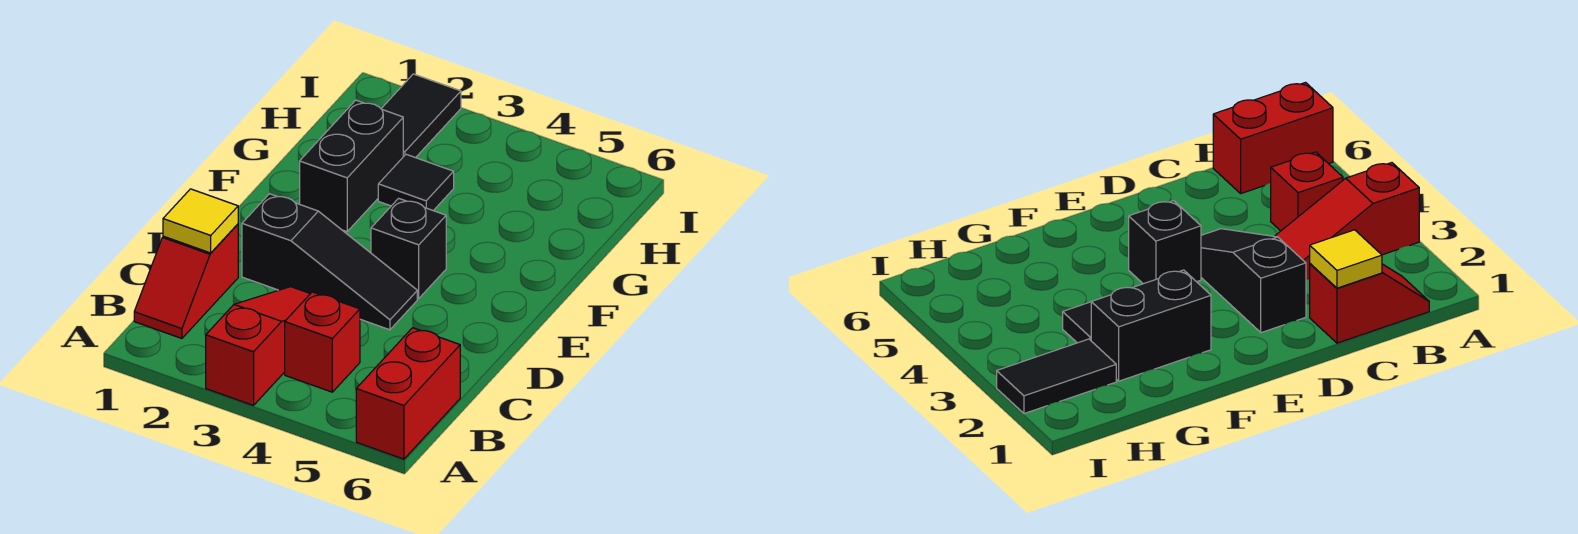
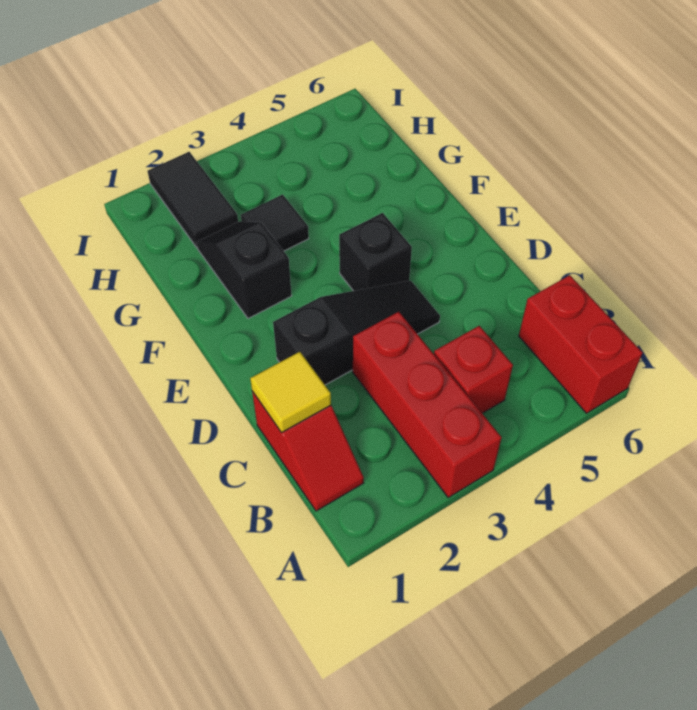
red 1x3 slope [206,287,310,406] -> red 1x3 brick [353,312,502,497]
black 1x2 brick [300,100,403,232] -> black 1x2 slope [196,221,292,318]

